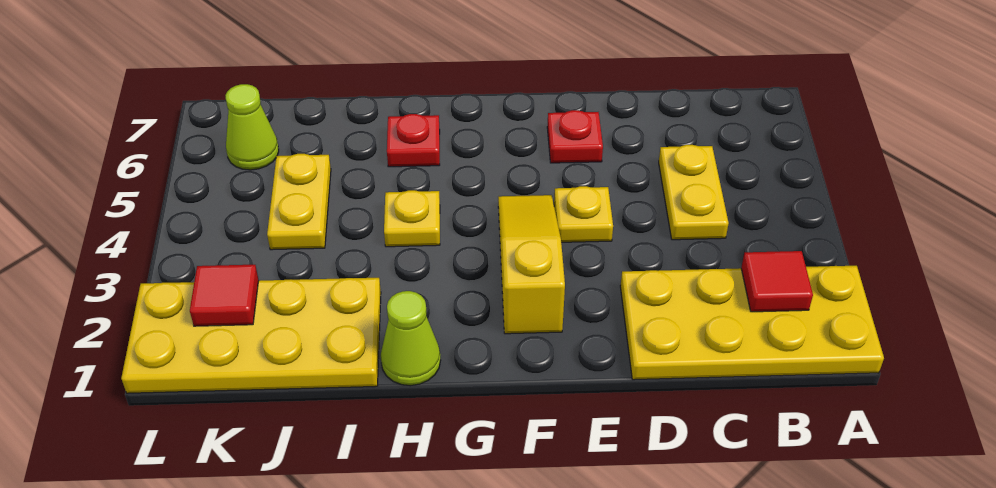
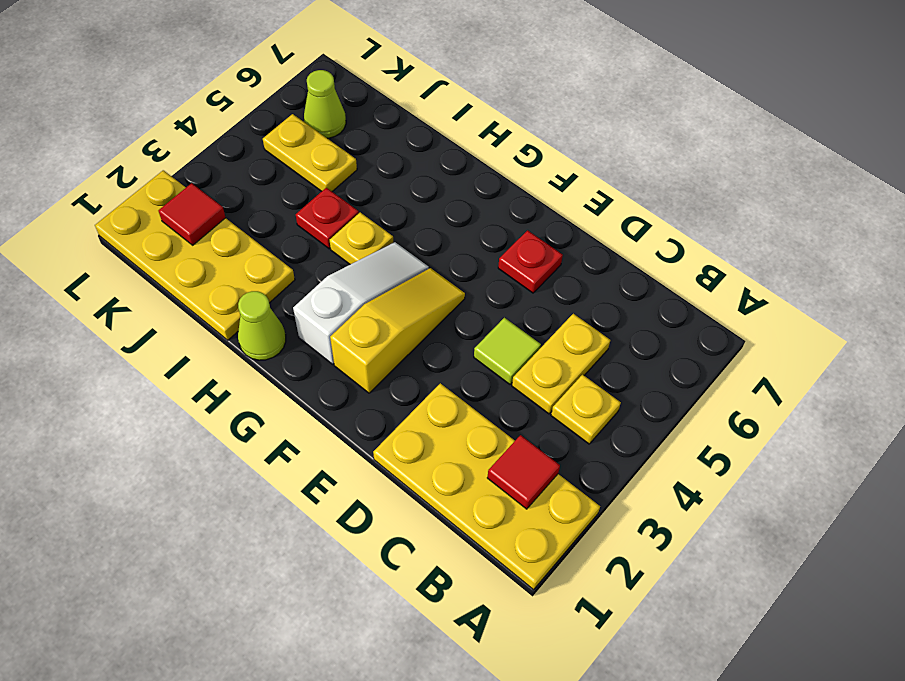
none -> lime 1x1 tile [474,318,541,384]
yellow 1x1 plate [554,186,613,242] -> yellow 1x1 plate moved to [551,375,621,444]
none -> white 1x3 slope [293,242,429,364]
red 1x1 plate [387,114,440,167] -> red 1x1 plate moved to [296,188,359,249]
yellow 1x2 plate [267,154,331,250] -> yellow 1x2 plate turned to [263,114,357,191]

